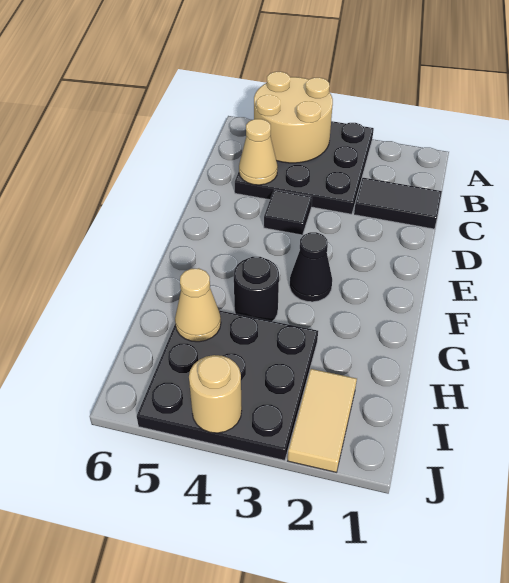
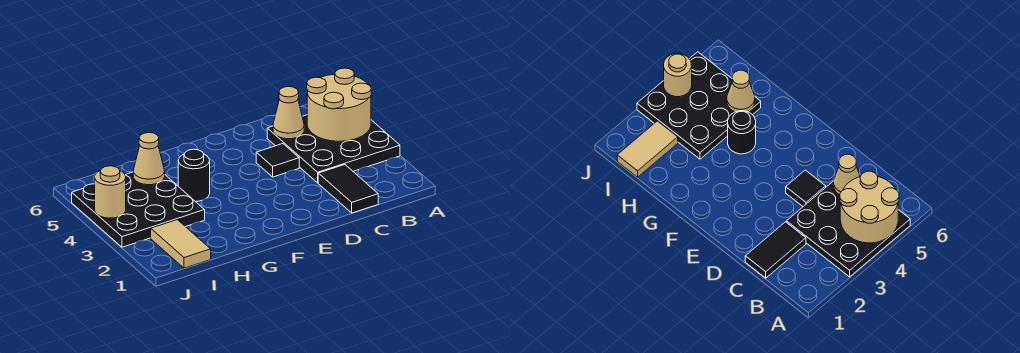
black 1x1 cone [290,232,332,302] -> none
tan 1x2 tile [288,369,357,472] -> tan 1x2 tile turned to [151,220,211,268]

